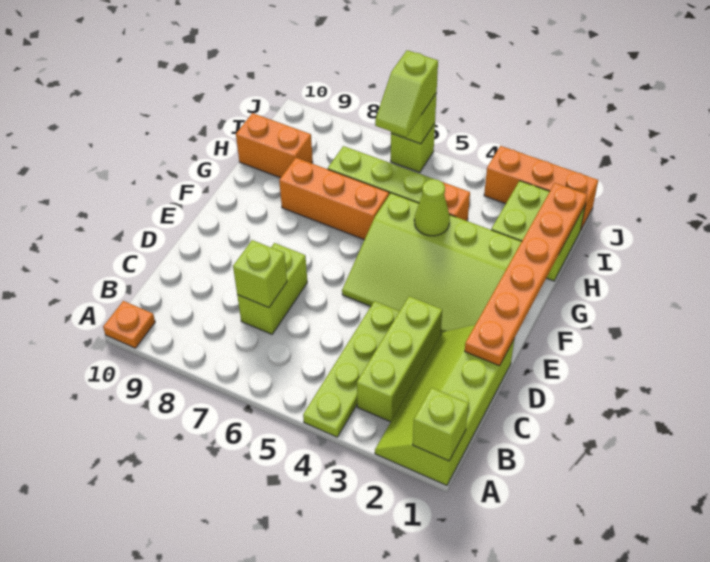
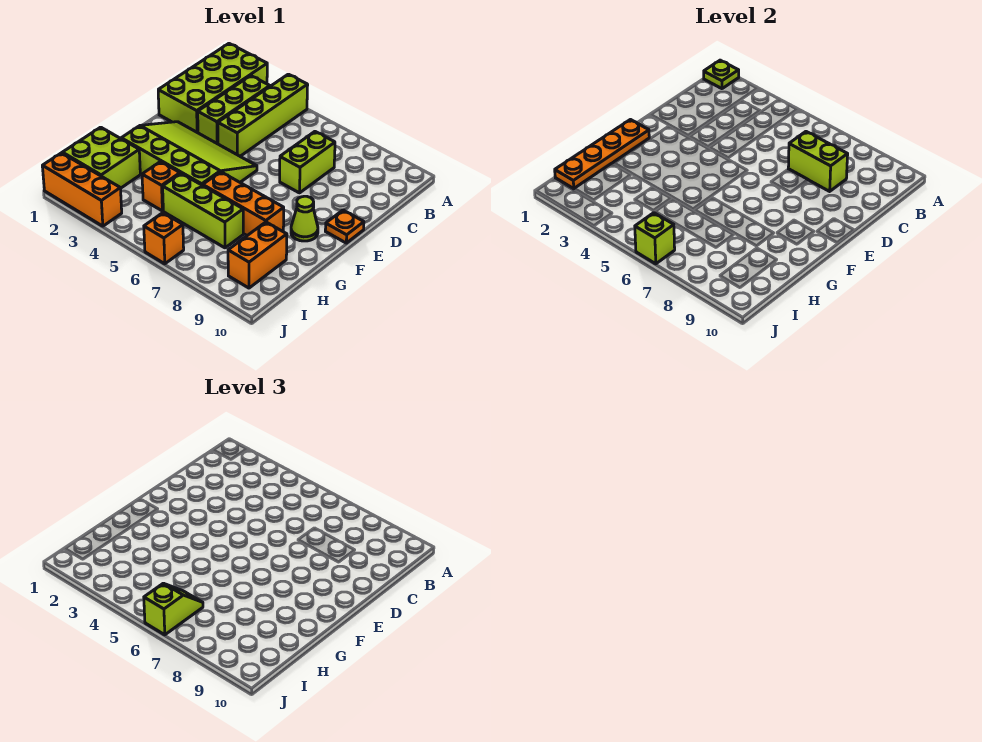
lime 2x4 slope [375,325,514,485] -> lime 2x4 brick [158,44,267,133]
lime 1x1 brick [413,388,469,461] -> lime 1x1 plate [704,60,739,89]
lime 1x4 plate [303,301,400,437] -> lime 1x4 brick [218,74,308,156]
orange 1x1 plate [103,301,155,348] -> orange 1x1 plate moved to [325,210,364,243]
lime 1x1 brick [233,240,287,308] -> lime 1x2 brick [788,132,848,191]
orange 1x6 plate [465,183,587,366] -> orange 1x4 plate [555,120,649,189]
lime 1x1 cone [414,179,450,236] -> lime 1x1 cone moved to [291,196,318,241]
orange 1x2 brick [236,113,313,178] -> orange 1x2 brick turned to [228,222,287,288]
lime 1x1 brick [391,124,435,172] -> orange 1x1 brick [144,213,184,264]

